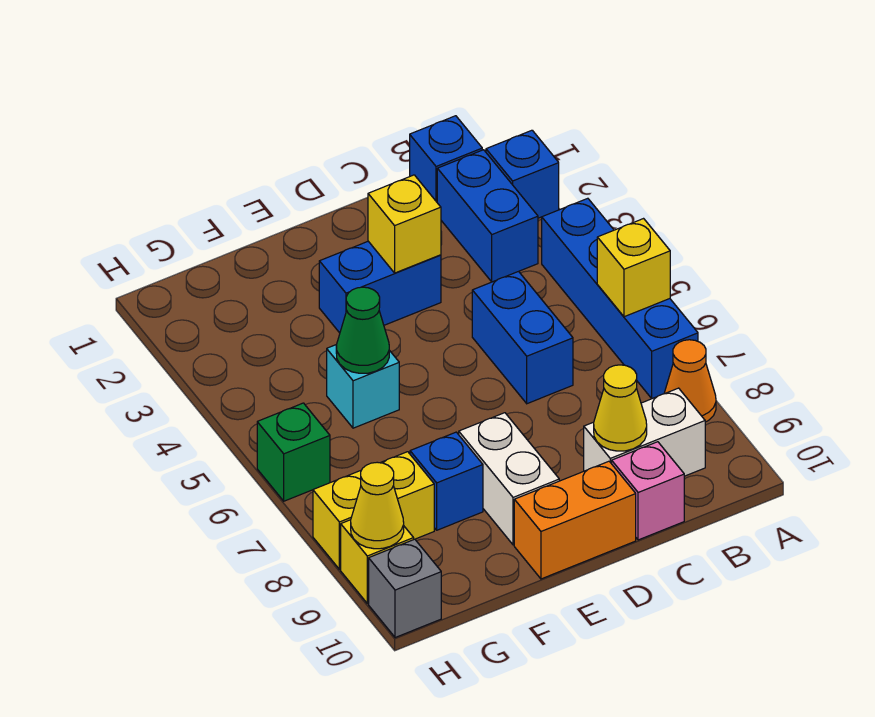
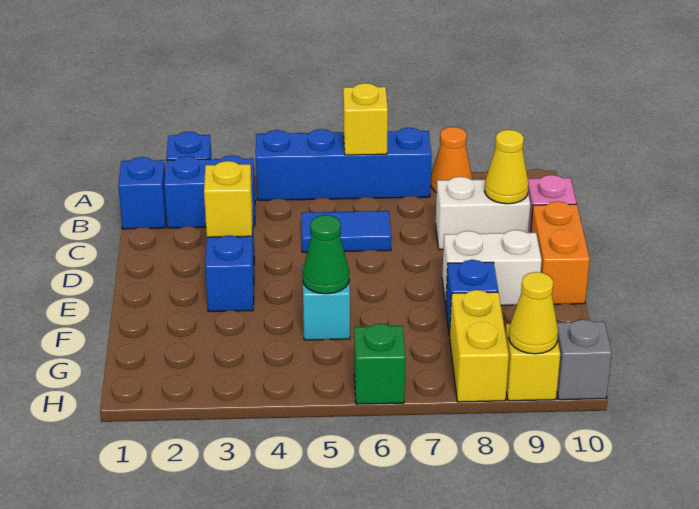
white 1x2 brick [584,388,705,476] -> white 1x2 brick turned to [436,177,530,250]
blue 1x2 brick [472,271,573,404] -> blue 1x2 tile [301,211,391,252]

